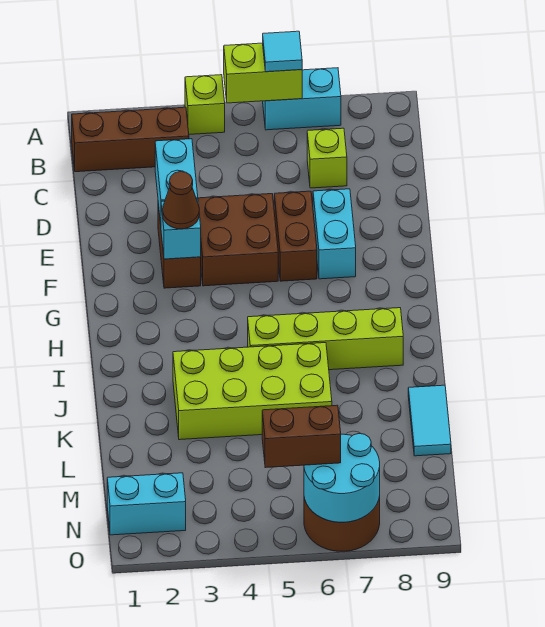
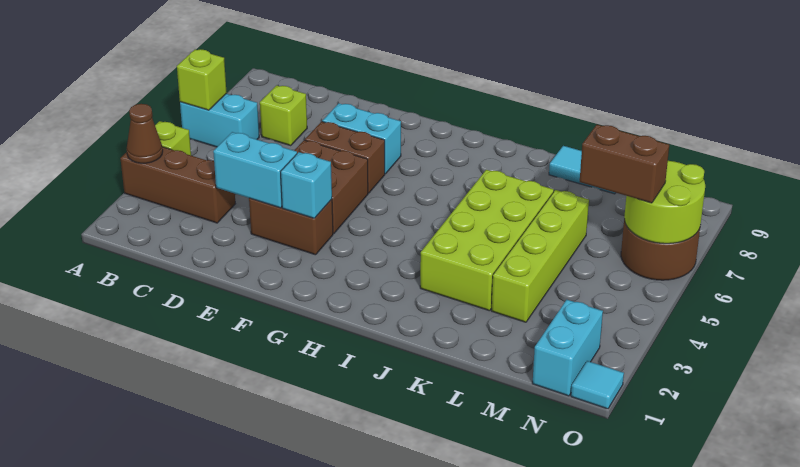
lime 1x2 brick [224,43,302,103] -> lime 1x1 brick [177,49,227,110]
cyan 1x2 brick [263,68,341,130] -> cyan 1x2 brick turned to [180,93,259,147]
cyan 1x1 tile [263,31,302,72] -> cyan 1x1 tile moved to [571,361,624,409]
brown 1x3 brick [72,107,189,172] -> brown 1x3 brick turned to [120,147,235,223]
brown 1x1 cone [163,172,199,229] -> brown 1x1 cone moved to [127,104,163,163]
lime 1x4 brick [248,308,403,370] -> lime 1x4 brick moved to [491,190,589,322]
brown 1x2 brick [262,405,341,468] -> brown 1x2 brick turned to [580,125,669,203]
cyan 2x2 round brick [304,434,380,522] -> lime 2x2 round brick [624,161,705,244]

